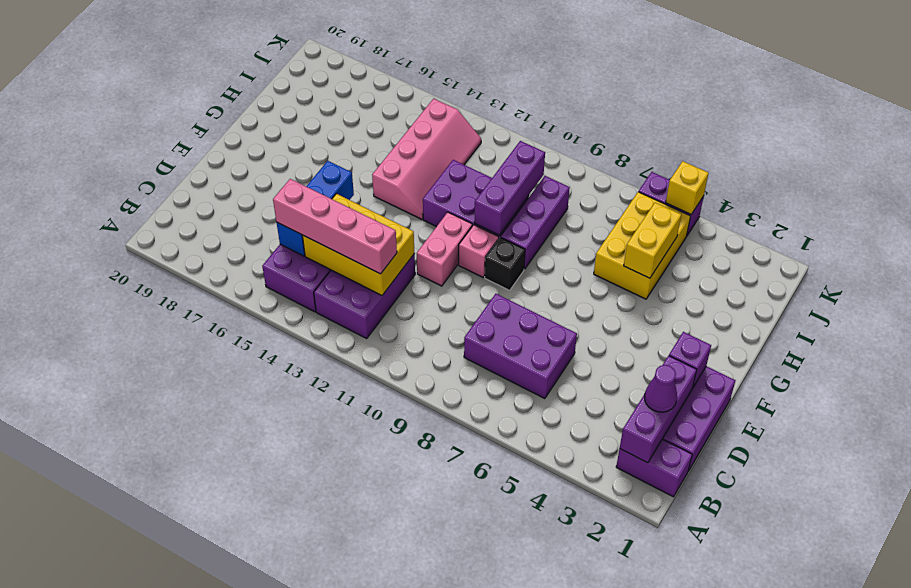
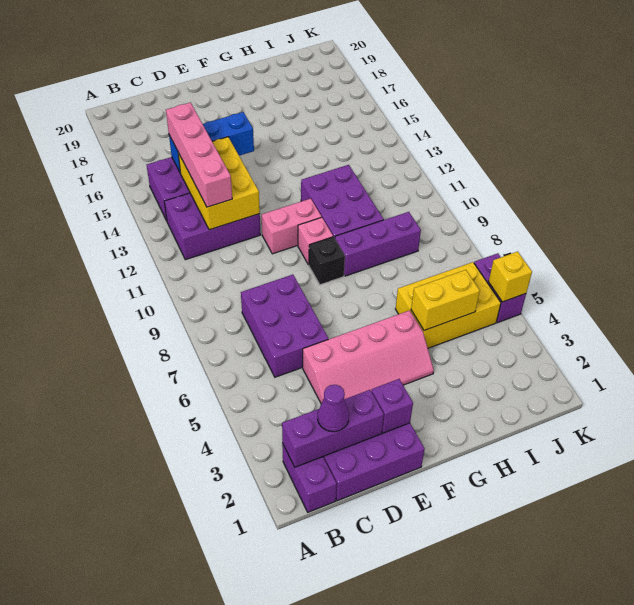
purple 1x3 brick [474,141,545,235] -> none
pink 2x4 slope [372,99,481,219] -> pink 2x4 slope moved to [303,310,434,404]

